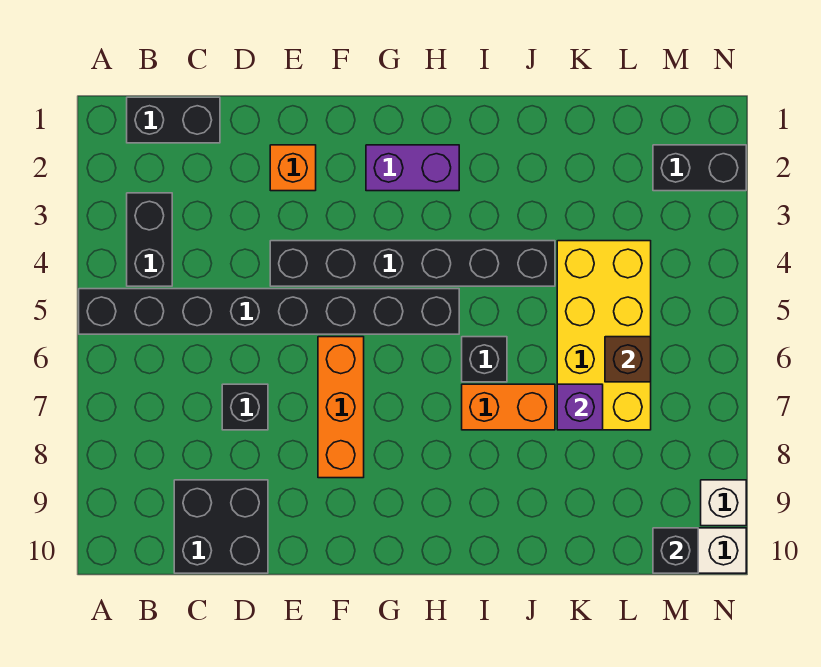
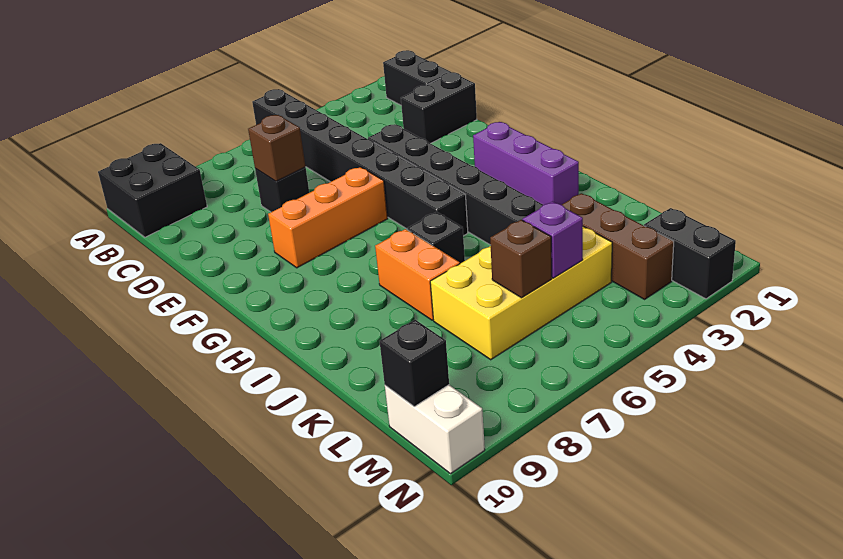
black 1x2 brick [127,193,172,286] -> black 1x2 brick moved to [401,72,477,144]
black 2x2 brick [174,480,268,573] -> black 2x2 brick moved to [98,143,207,237]
none -> brown 1x1 brick [248,115,306,181]
orange 1x1 brick [270,145,316,191] -> none
purple 1x2 brick [366,145,459,191] -> purple 1x3 brick [473,122,579,205]
none -> brown 1x3 brick [562,193,674,299]
purple 1x1 brick [557,384,603,430] -> purple 1x1 brick moved to [523,201,583,278]
white 1x1 brick [701,480,746,526] -> none

